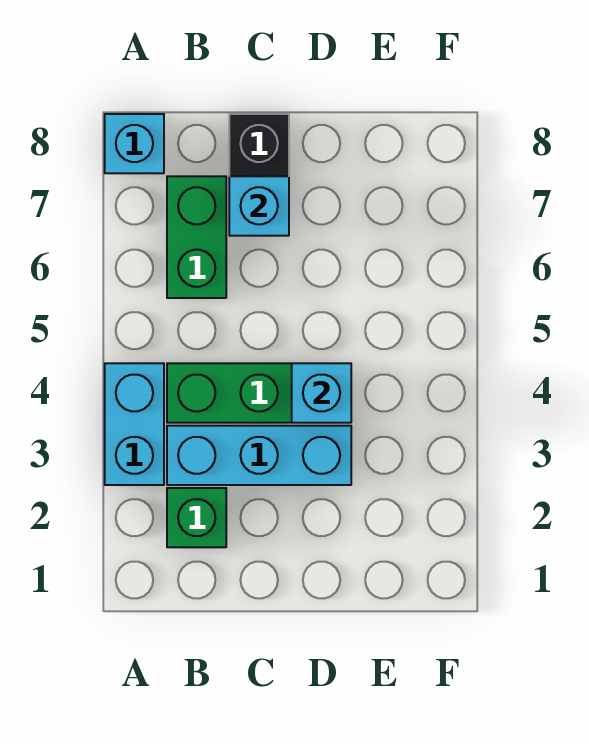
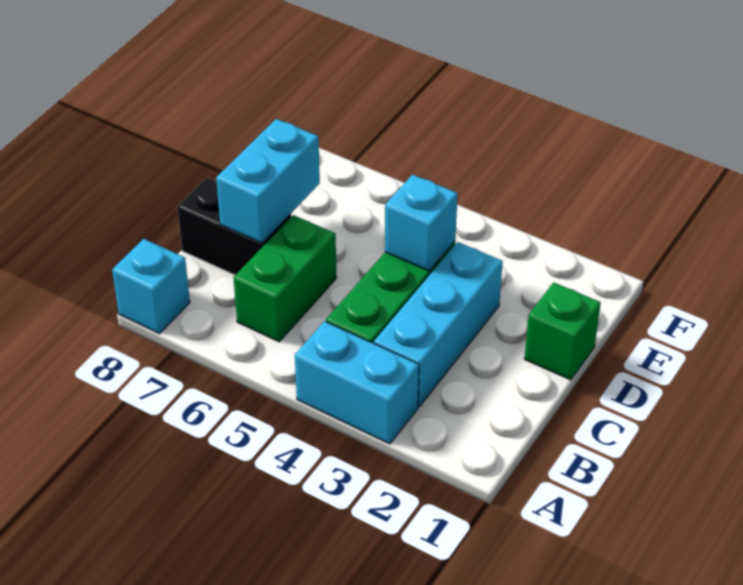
green 1x1 brick [167,488,226,547] -> green 1x1 brick moved to [524,282,601,380]
green 1x2 brick [167,176,226,298] -> green 1x2 brick turned to [233,215,336,342]
cyan 1x1 brick [229,176,289,236] -> cyan 1x2 brick [216,119,320,243]

